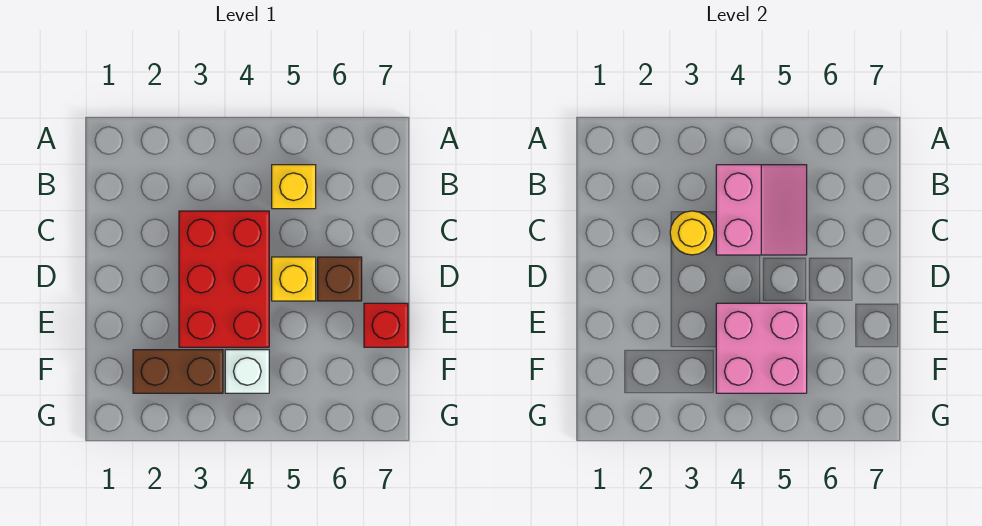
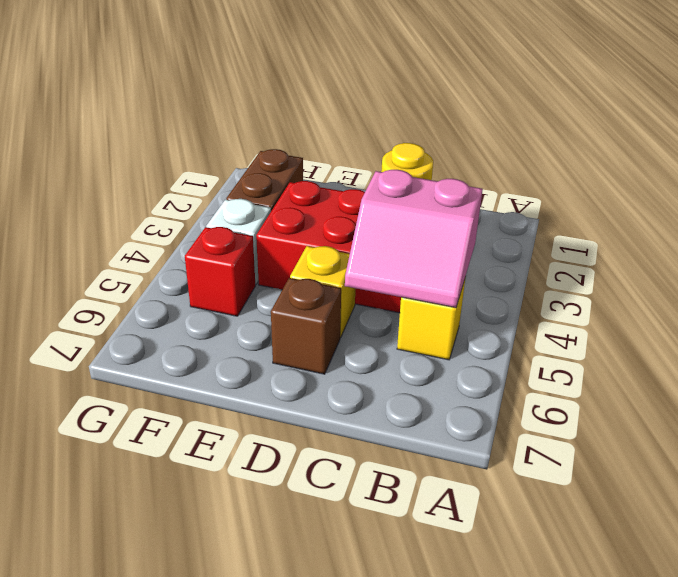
pink 2x2 brick [716,303,807,393] -> none
red 1x1 brick [364,303,408,347] -> red 1x1 brick moved to [185,227,256,316]

